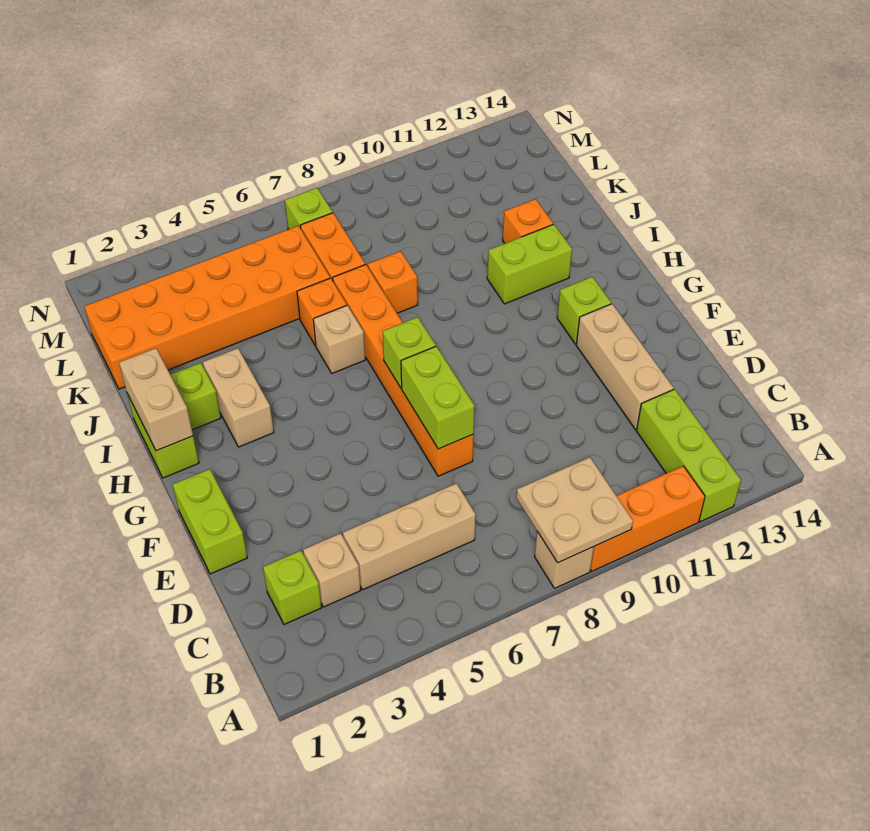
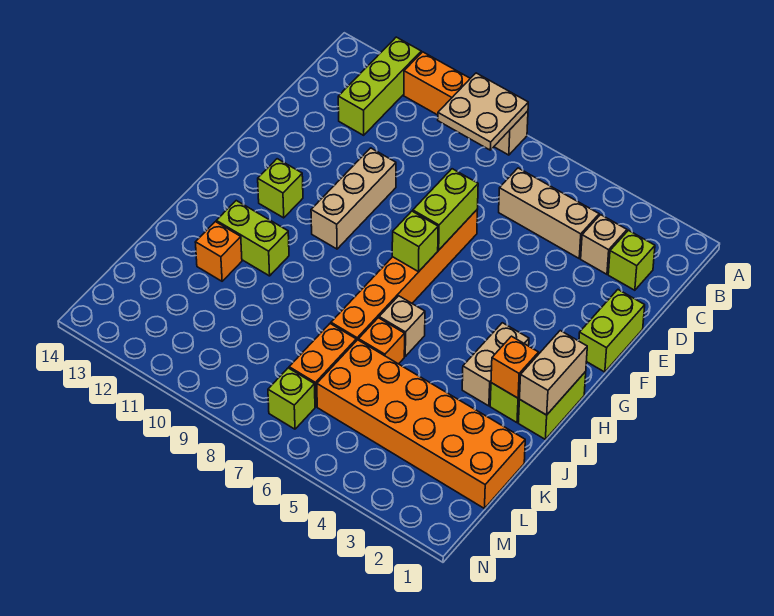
tan 1x3 brick [576,304,674,429] -> tan 1x3 brick moved to [311,148,396,249]
orange 1x1 brick [368,251,418,313] -> orange 1x1 brick moved to [491,336,539,398]

